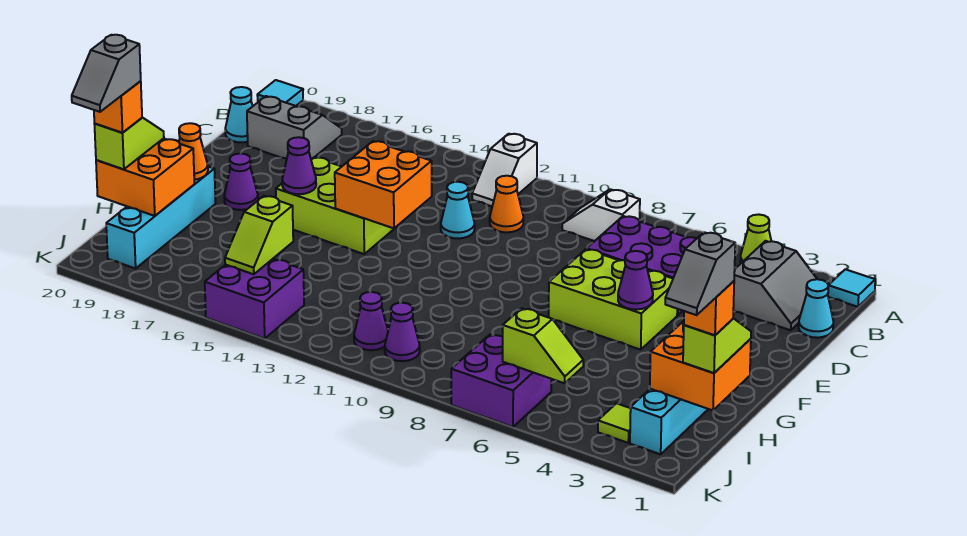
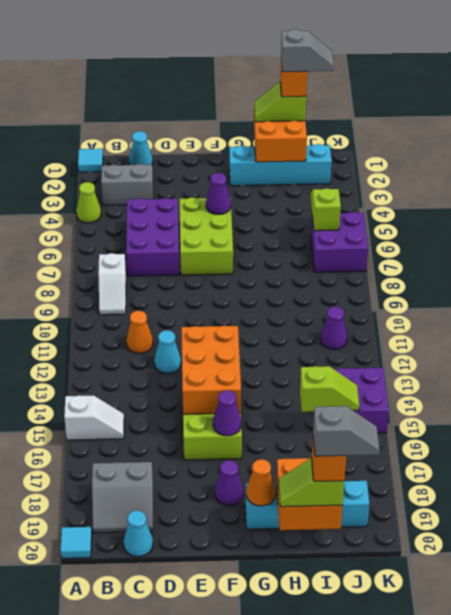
white 1x2 slope [472,134,537,206] -> white 1x2 slope moved to [64,396,124,440]
grey 2x2 slope [247,96,342,159] -> grey 2x2 slope turned to [92,462,153,533]
orange 2x2 brick [335,141,432,228] -> orange 2x3 brick [181,326,241,414]
lime 1x1 tile [598,403,631,443] -> none
purple 1x1 cone [385,303,420,361] -> none

